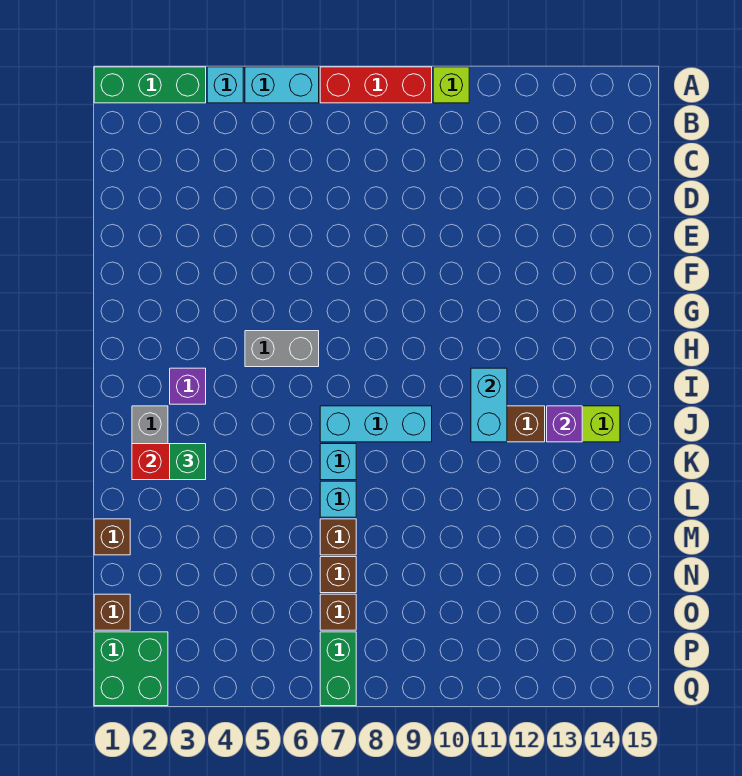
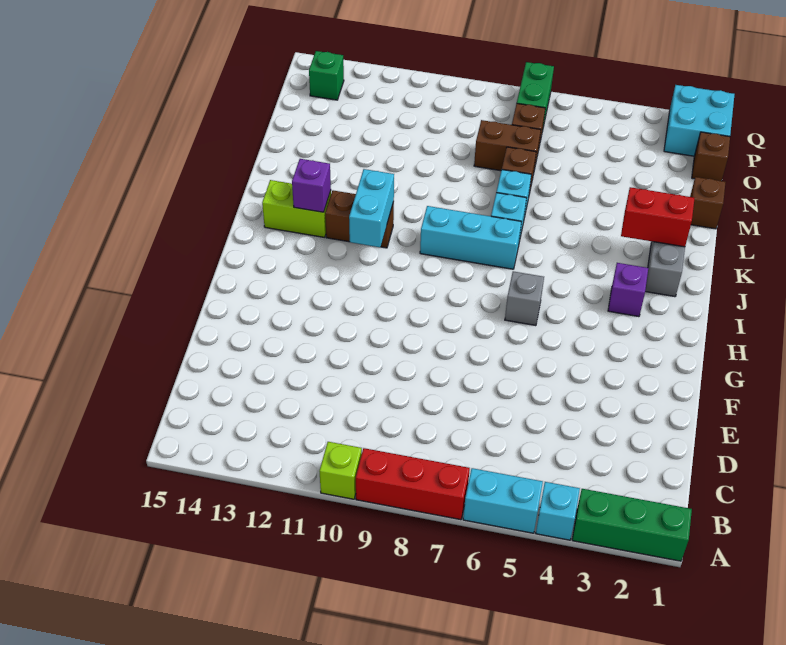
grey 1x2 brick [245,331,319,367] -> grey 1x1 brick [505,271,544,326]
green 1x1 brick [170,444,206,480] -> green 1x1 brick moved to [309,51,344,100]
brown 1x1 brick [320,557,356,593] -> brown 1x2 brick [474,120,541,171]
green 2x2 brick [94,632,168,706] -> cyan 2x2 brick [664,85,735,156]

